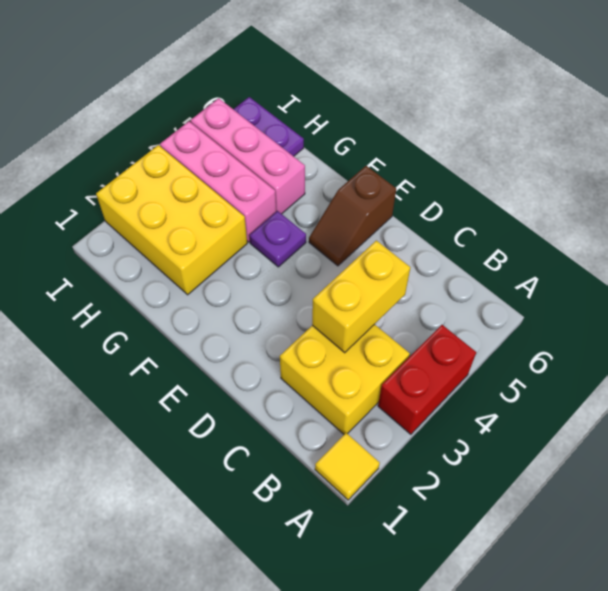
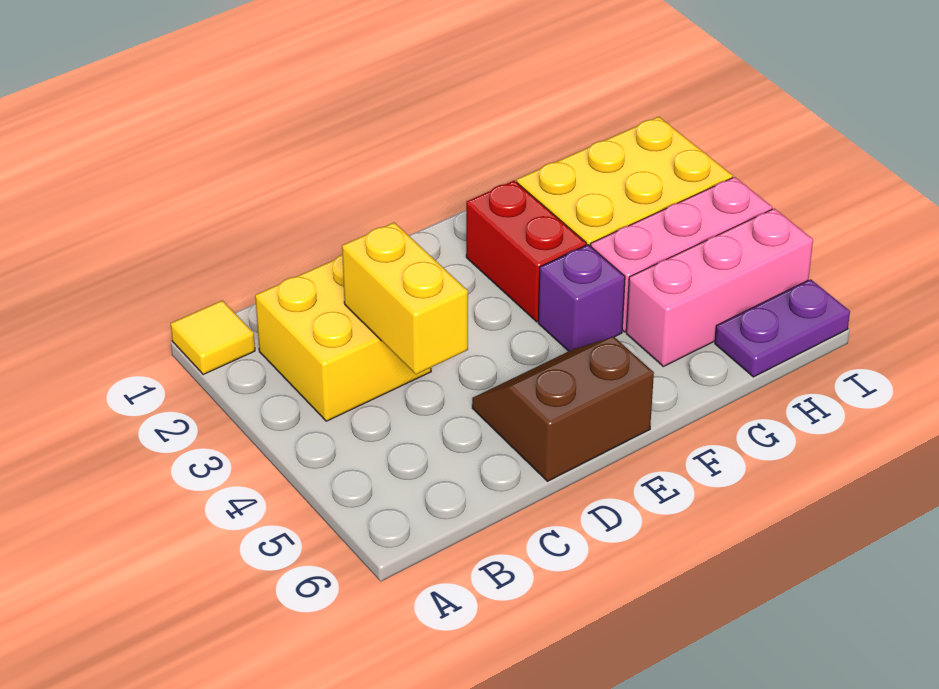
red 1x2 brick [378,325,476,434] -> red 1x2 brick moved to [466,181,586,322]
brown 1x2 slope [309,166,396,266] -> brown 2x2 slope [472,337,654,481]
purple 1x1 plate [249,211,306,267] -> purple 1x1 brick [538,245,625,351]

